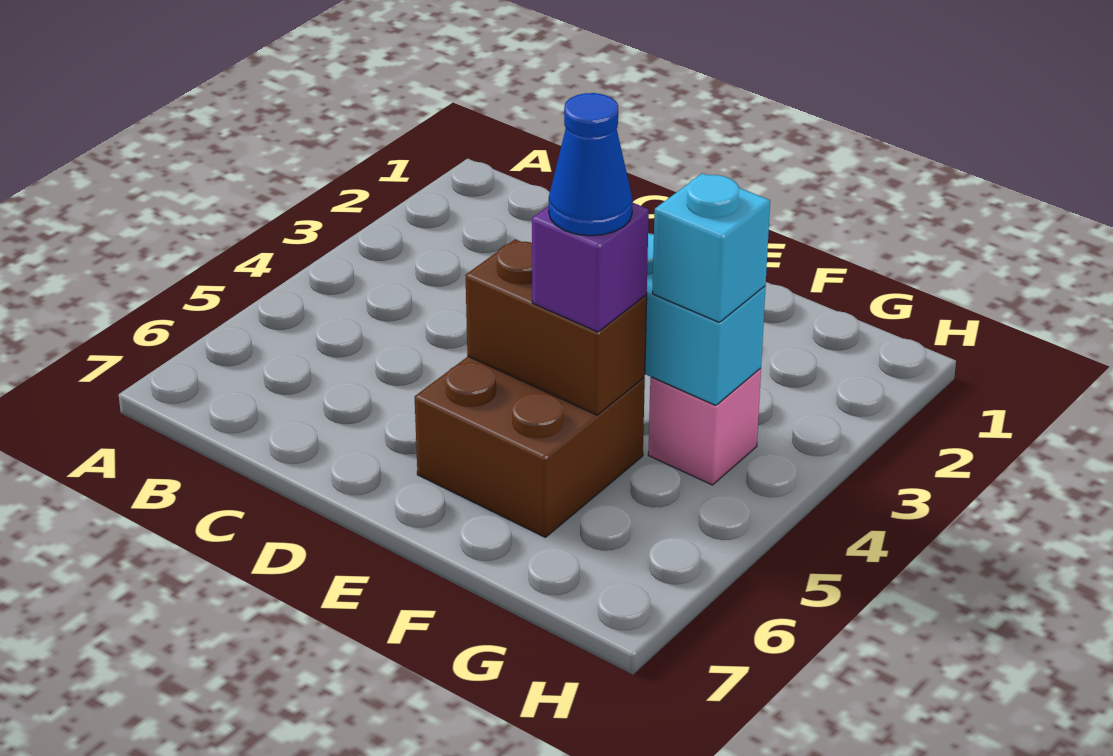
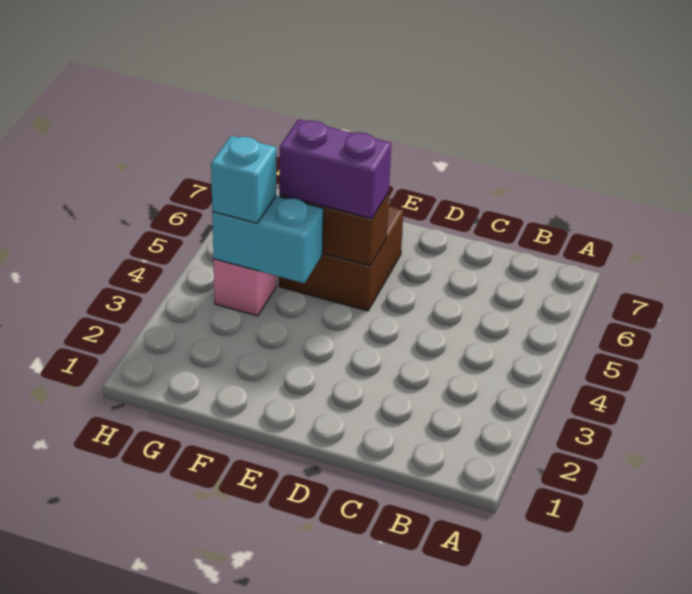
purple 1x1 brick [532,203,649,332] -> purple 1x2 brick [279,119,391,219]
blue 1x1 cone [549,93,632,236] -> none

